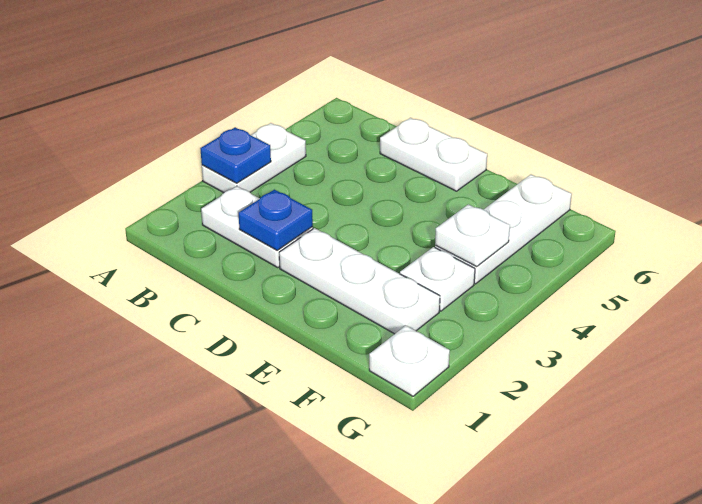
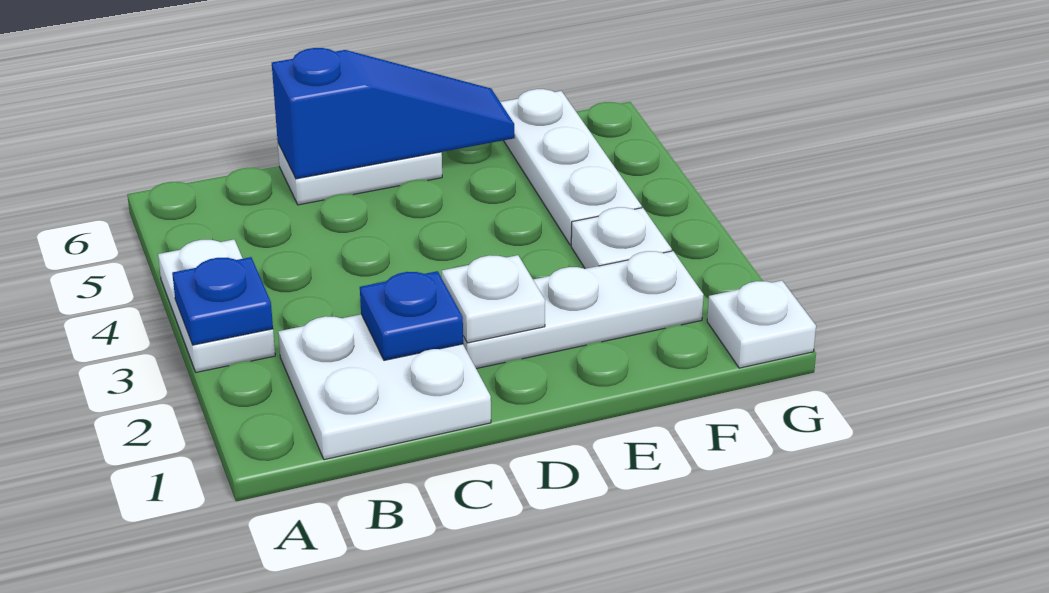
white 1x2 plate [201,186,313,268] -> white 2x2 plate [278,314,491,460]
none -> blue 1x3 slope [272,48,515,179]
white 1x1 plate [435,204,510,267] -> white 1x1 plate moved to [442,255,545,343]

